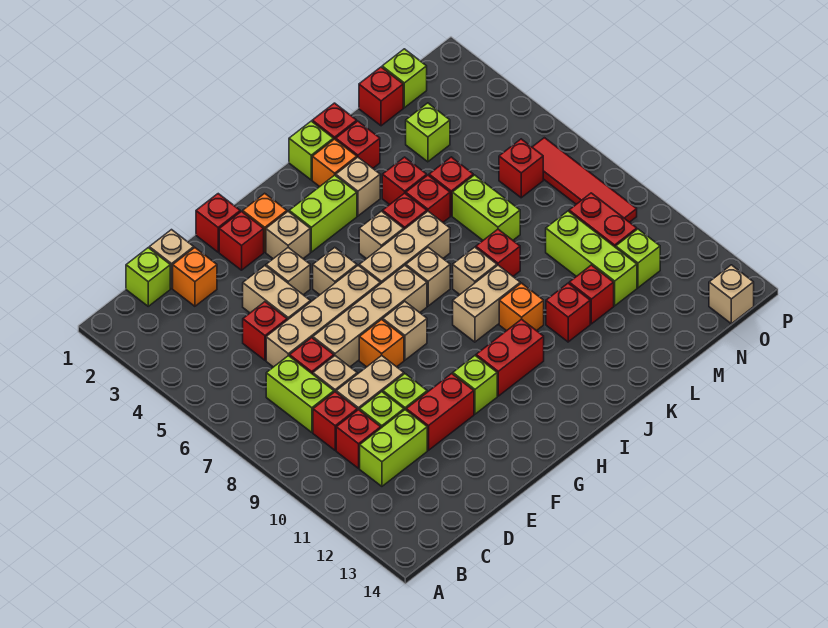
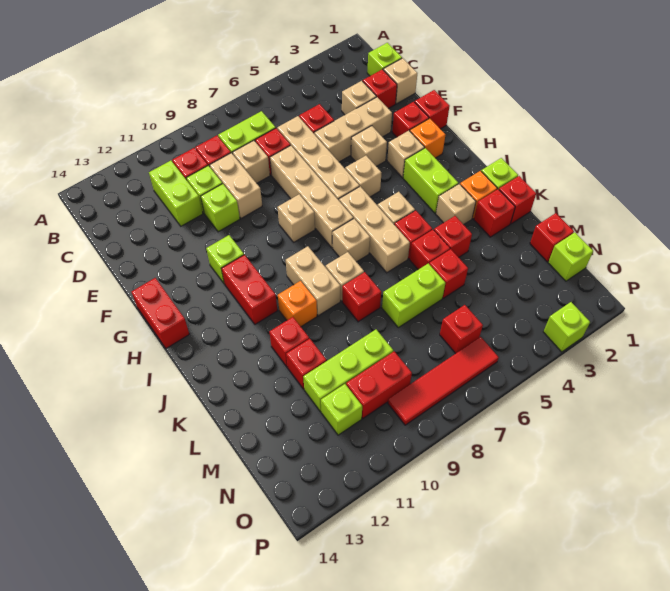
orange 1x1 brick [173,248,217,306] -> red 1x1 brick [363,69,397,109]
tan 1x2 brick [243,266,310,320] -> tan 1x3 brick [314,97,392,162]
red 1x2 brick [406,374,474,450] -> red 1x2 brick moved to [132,278,189,348]
orange 1x1 brick [359,320,404,367] -> none
lime 1x1 brick [406,103,450,162] -> lime 1x1 brick moved to [543,302,590,352]
tan 1x1 brick [709,265,754,324] -> tan 1x1 brick moved to [342,81,376,115]

